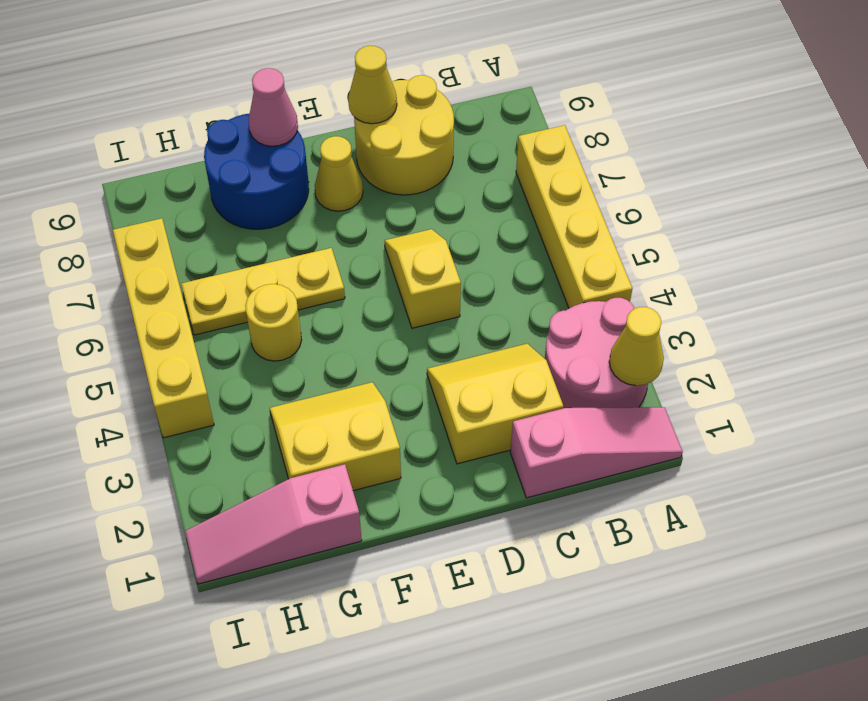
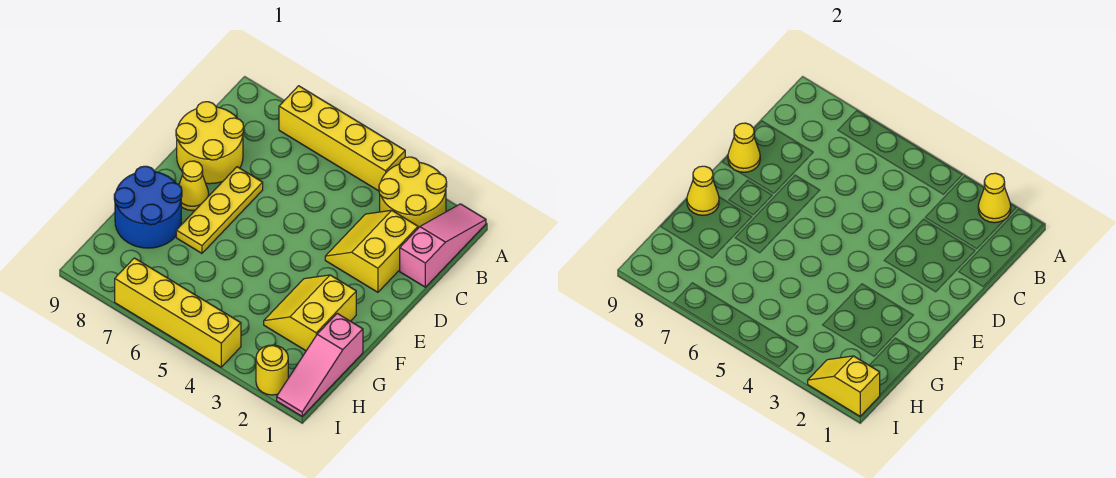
pink 2x2 round brick [545,298,648,408] -> yellow 2x2 round brick [379,157,447,228]
yellow 1x2 slope [385,229,461,328] -> yellow 1x2 slope moved to [808,356,880,416]
yellow 1x3 plate [181,248,345,335] -> yellow 1x3 plate moved to [176,167,263,253]
pink 1x1 cone [249,68,298,146] -> yellow 1x1 cone [687,166,719,215]
yellow 1x1 round brick [245,284,301,361] -> yellow 1x1 round brick moved to [256,345,288,395]

